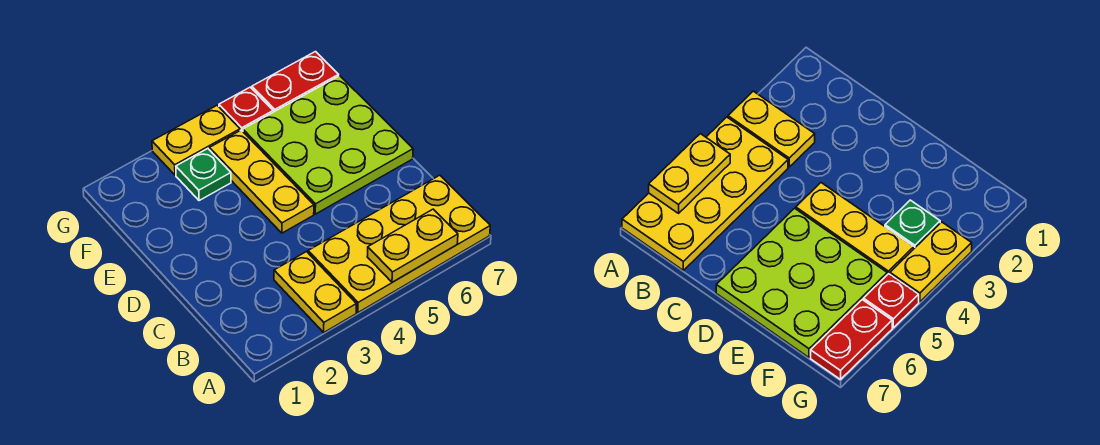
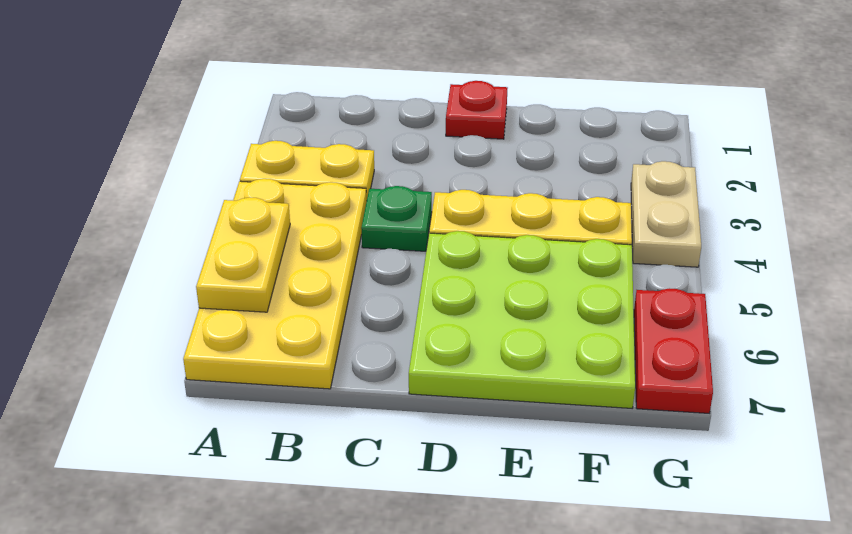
green 1x1 plate [176,149,231,201] -> green 1x1 plate moved to [361,186,432,251]
yellow 1x2 plate [152,105,240,175] -> tan 1x2 plate [631,161,701,267]
red 1x1 plate [219,87,273,131] -> red 1x1 plate moved to [446,81,507,139]

